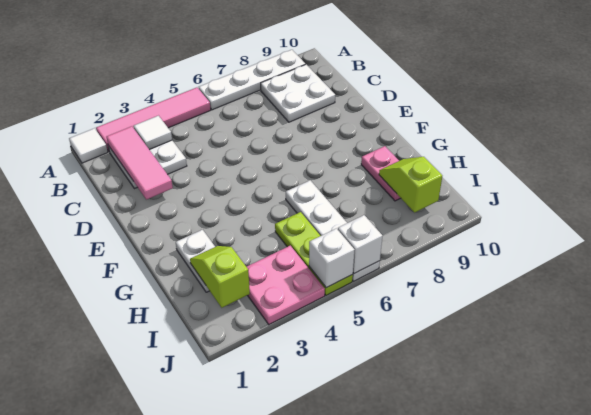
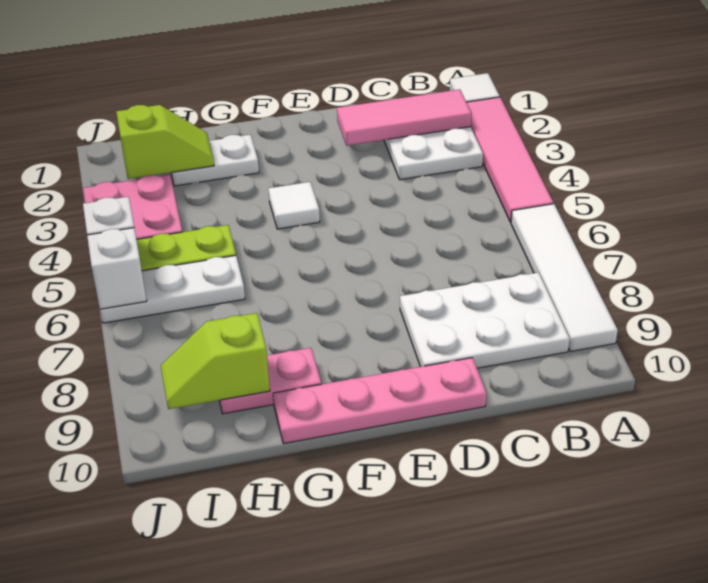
white 1x4 plate [199,50,305,110] -> white 1x4 tile [511,204,618,352]
white 1x1 tile [133,116,172,150] -> white 1x1 tile moved to [268,182,320,229]
white 2x2 plate [261,64,335,122] -> white 2x3 plate [400,272,570,368]
none -> pink 1x4 plate [273,358,487,444]
white 1x4 plate [286,180,380,281] -> white 1x3 plate [100,255,245,323]
lime 1x2 slope [379,157,442,212] -> lime 1x2 slope turned to [161,313,270,409]

